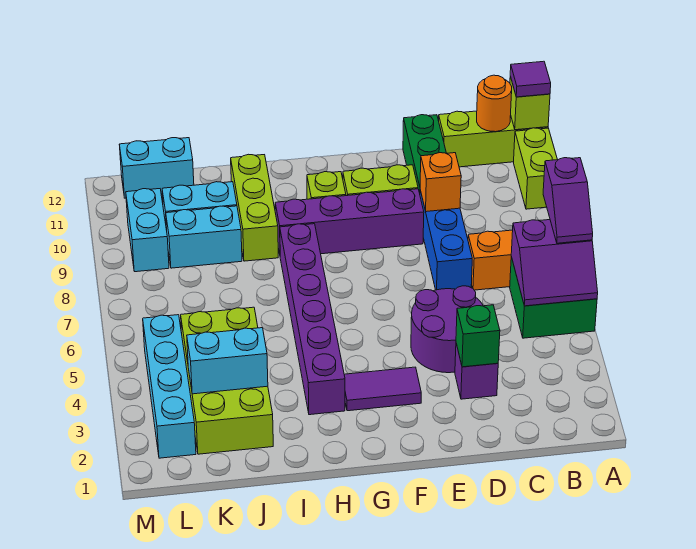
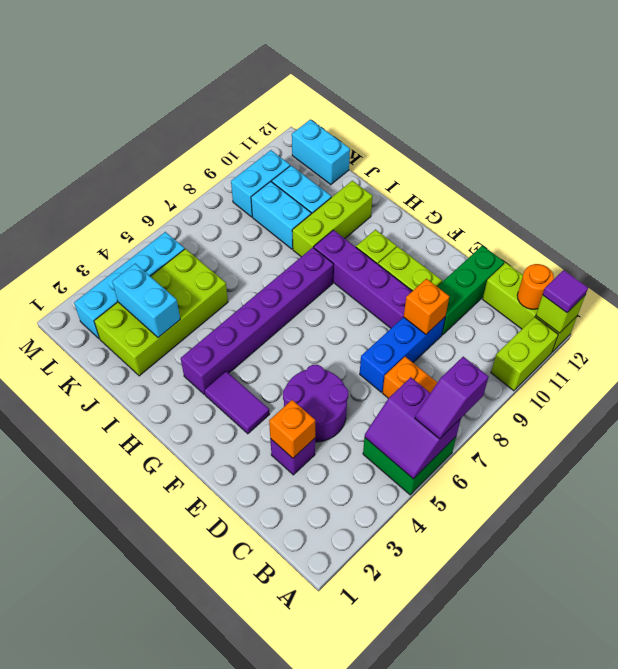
green 1x1 brick [456,305,500,367] -> orange 1x1 brick [269,400,315,458]

